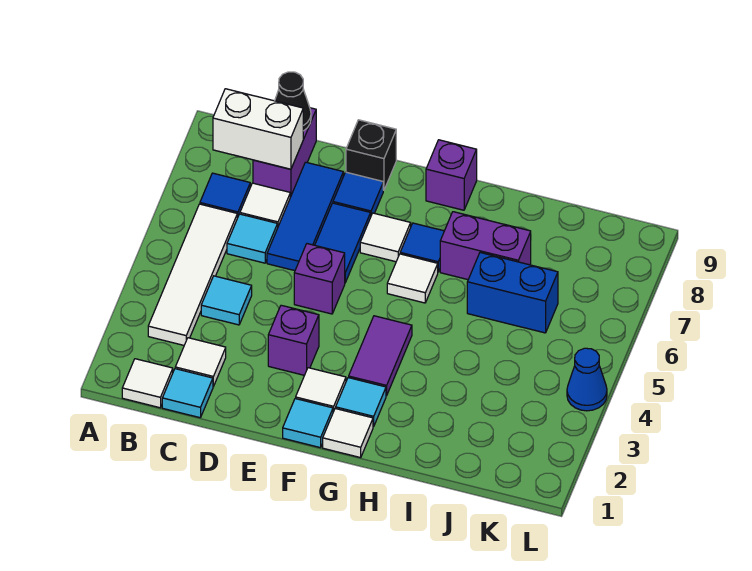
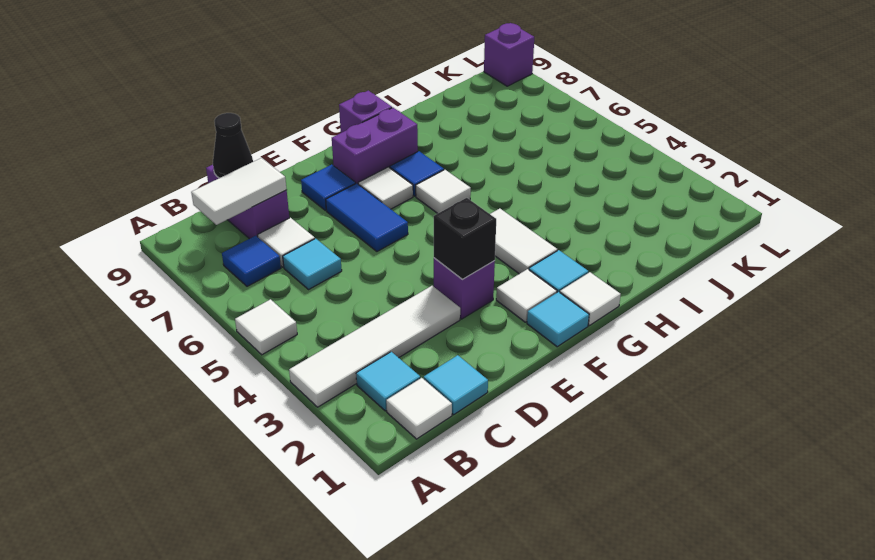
white 1x4 tile [148,204,237,345] -> white 1x4 tile turned to [289,286,460,407]
white 1x2 brick [213,89,303,169] -> white 1x2 tile [191,158,287,225]
white 1x1 tile [175,338,226,387] -> white 1x1 tile moved to [235,299,297,355]
cyan 1x1 tile [201,276,252,325] -> cyan 1x1 tile moved to [356,352,420,411]
blue 1x3 tile [267,162,343,271] -> none
purple 1x1 brick [294,244,345,314] -> purple 1x1 brick moved to [484,23,534,86]
black 1x1 brick [346,120,396,190] -> black 1x1 brick moved to [434,198,496,280]
purple 1x2 tile [349,316,412,396] -> white 1x2 tile [490,208,557,274]
purple 1x2 brick [440,212,531,280] -> purple 1x2 brick moved to [332,108,418,184]
blue 1x2 brick [467,253,558,333] -> none
blue 1x1 cone [567,348,607,411] -> none

